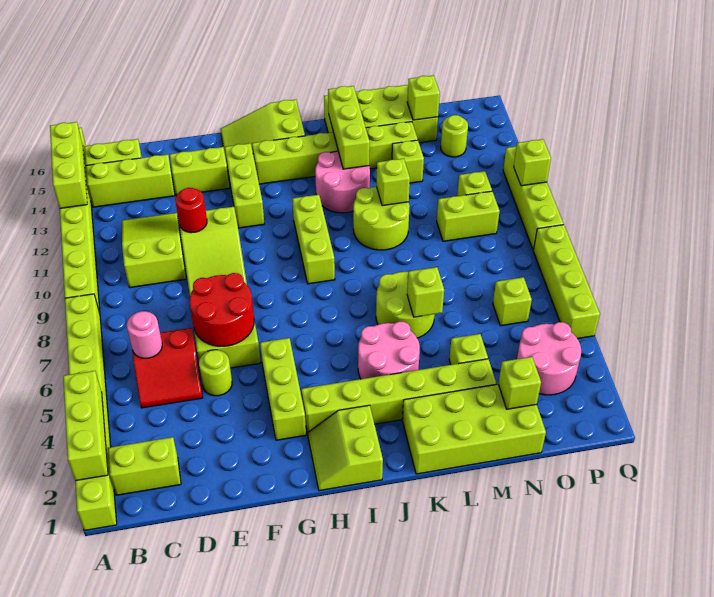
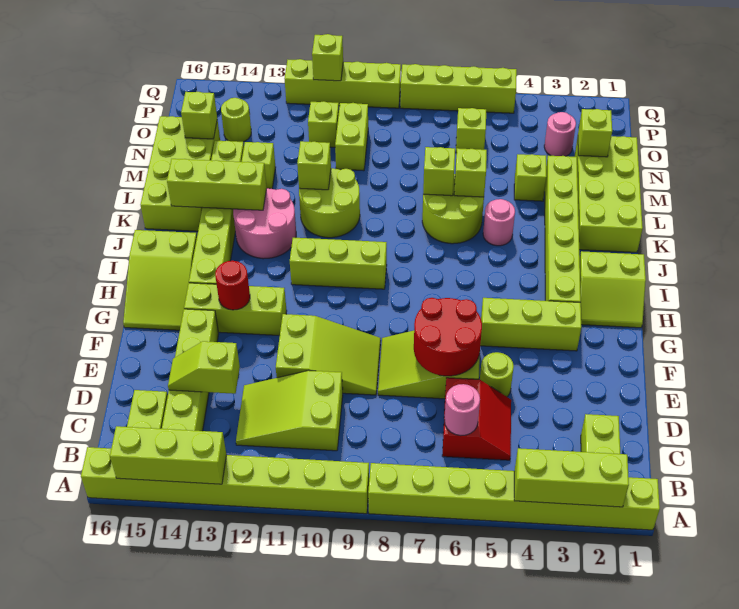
none -> lime 1x2 slope [168,341,240,394]
red 1x1 round brick [175,188,207,233] -> red 1x1 round brick moved to [215,261,250,310]
pink 2x2 round brick [358,321,420,379] -> pink 1x1 round brick [483,199,515,246]
none -> lime 1x1 brick [423,147,455,196]
pink 2x2 round brick [517,322,581,395] -> pink 1x1 round brick [544,112,576,156]

